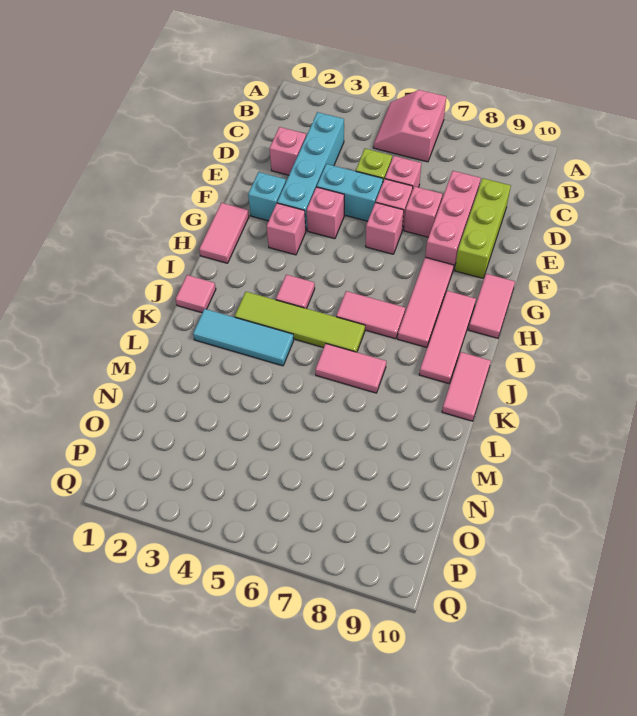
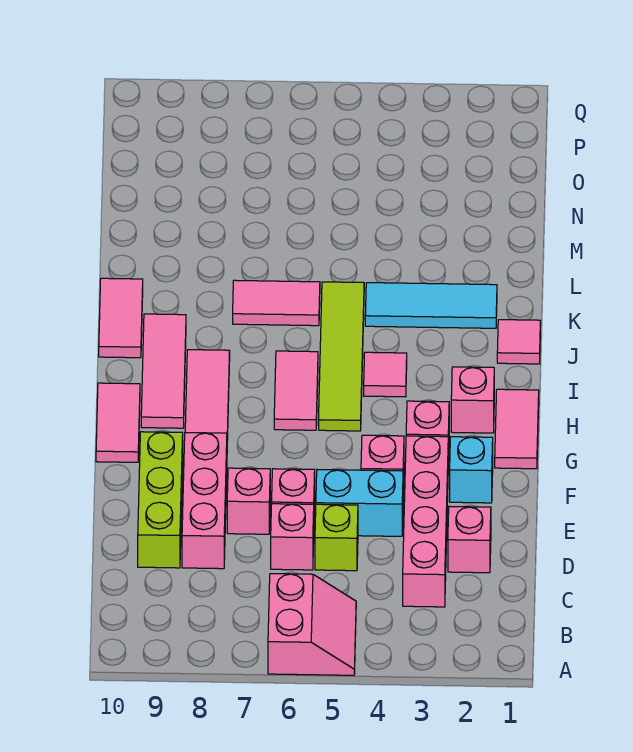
cyan 1x4 brick [277,112,344,230] -> pink 1x4 brick [403,436,448,607]
pink 1x1 brick [366,202,404,254] -> pink 1x1 brick moved to [451,367,494,433]
pink 1x2 tile [336,291,405,339] -> pink 1x2 tile turned to [274,351,318,430]
lime 1x4 tile [235,292,365,352] -> lime 1x4 tile turned to [319,282,364,431]

